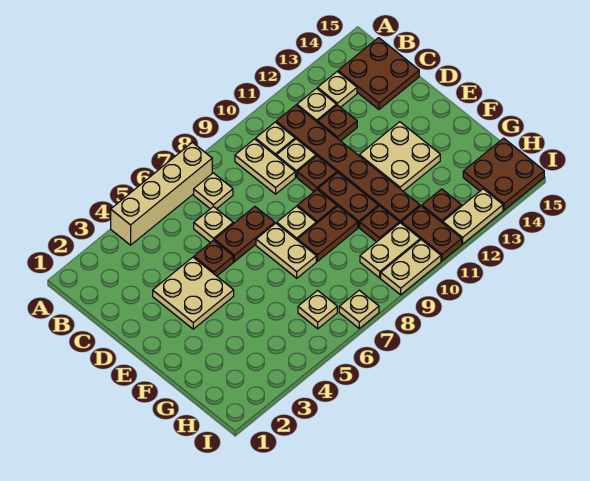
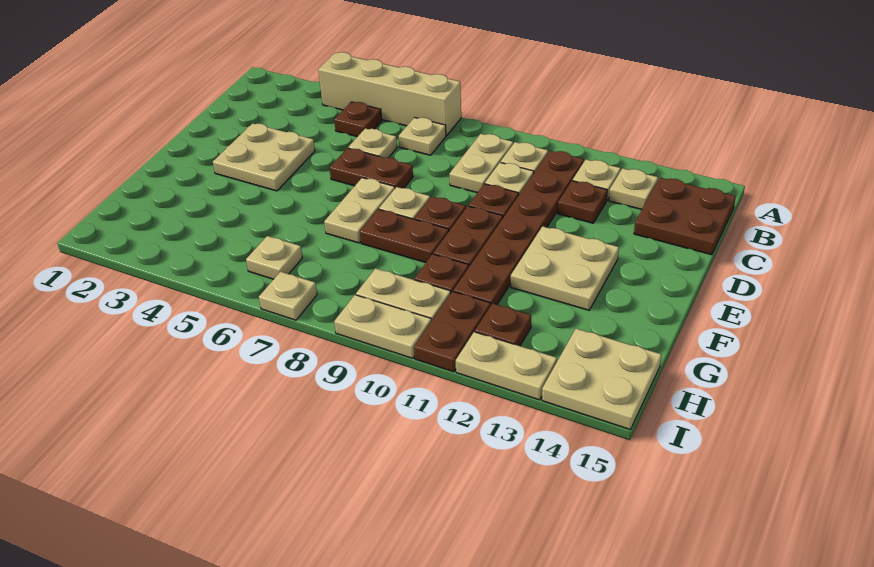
brown 1x1 plate [194,240,233,276] -> brown 1x1 plate moved to [334,102,382,137]
brown 2x2 plate [463,138,544,210] -> tan 2x2 plate [542,329,662,429]

